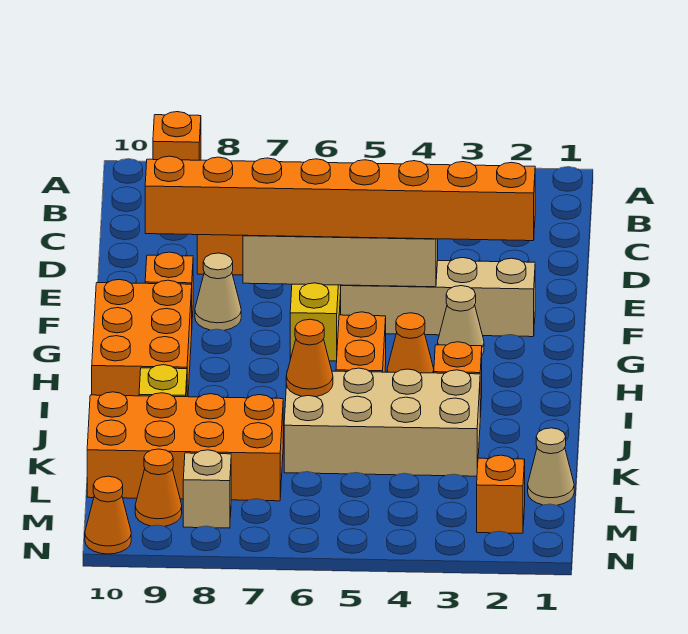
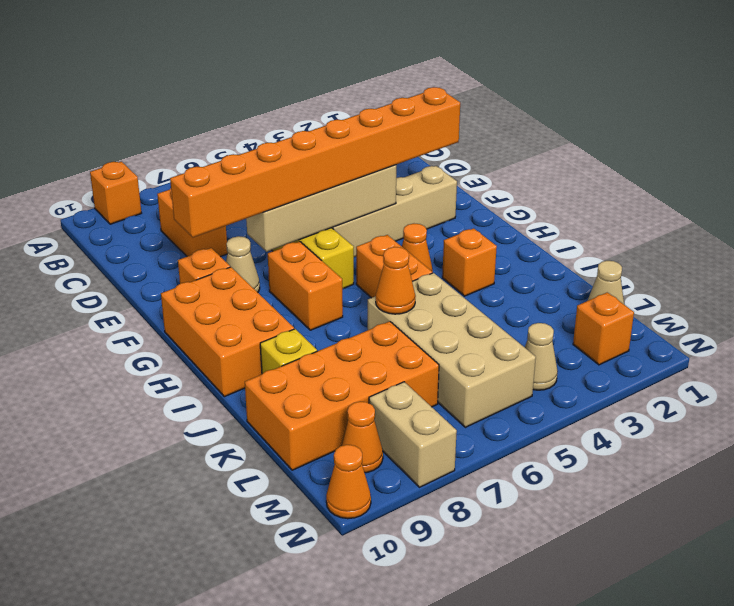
tan 1x1 cone [438,286,484,355] -> tan 1x1 cone moved to [525,323,558,390]
none -> orange 1x2 brick [268,241,343,330]
tan 2x4 brick [284,368,480,476] -> tan 2x4 brick turned to [368,273,536,427]
tan 1x1 brick [183,450,231,528] -> tan 1x2 brick [369,382,457,487]

